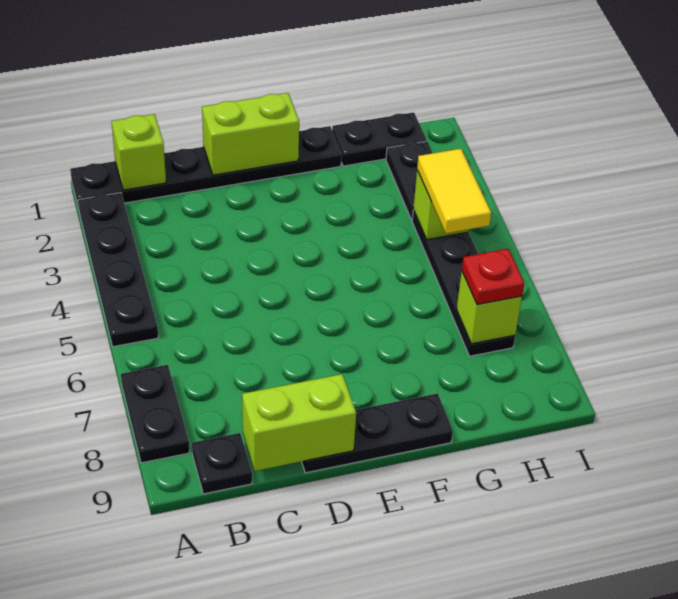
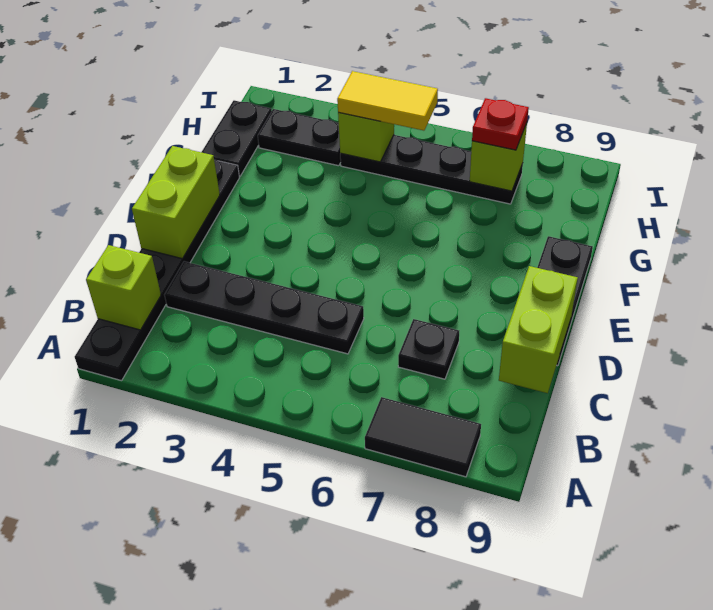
black 1x4 plate [78,193,158,347] -> black 1x4 plate moved to [165,261,364,354]
black 1x2 plate [121,365,189,463] -> black 1x2 tile [365,397,481,477]
black 1x1 plate [192,433,252,494] -> black 1x1 plate moved to [398,319,459,379]

